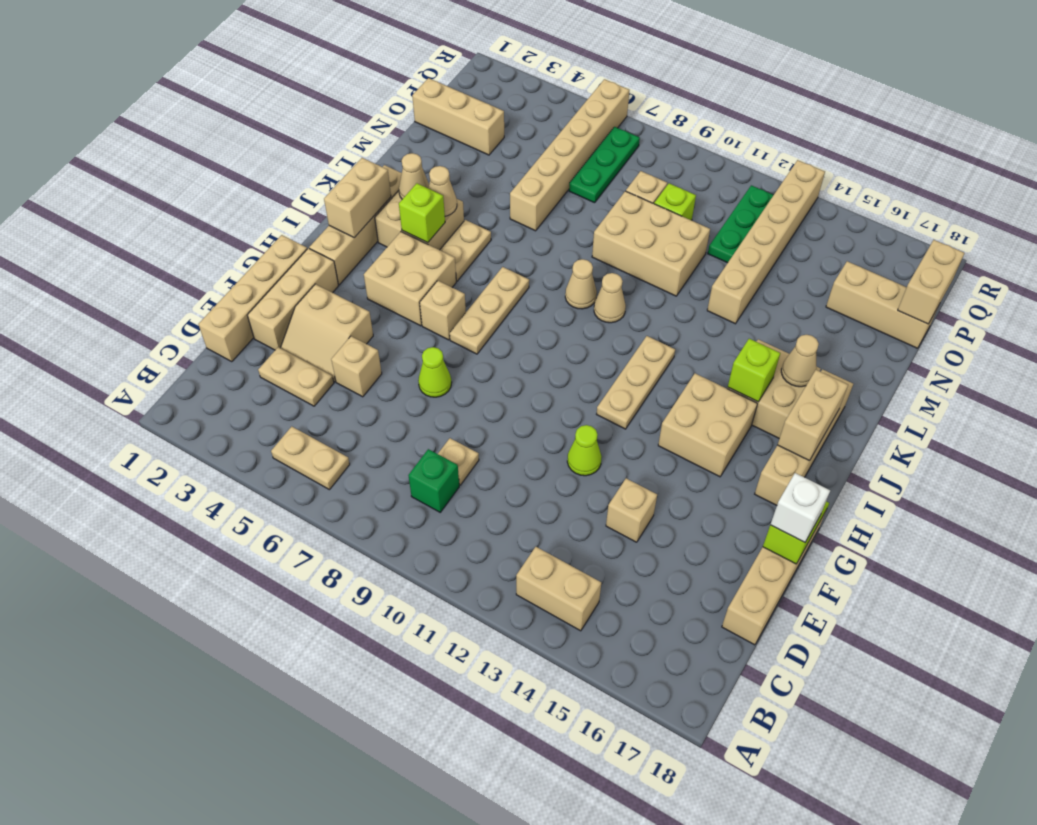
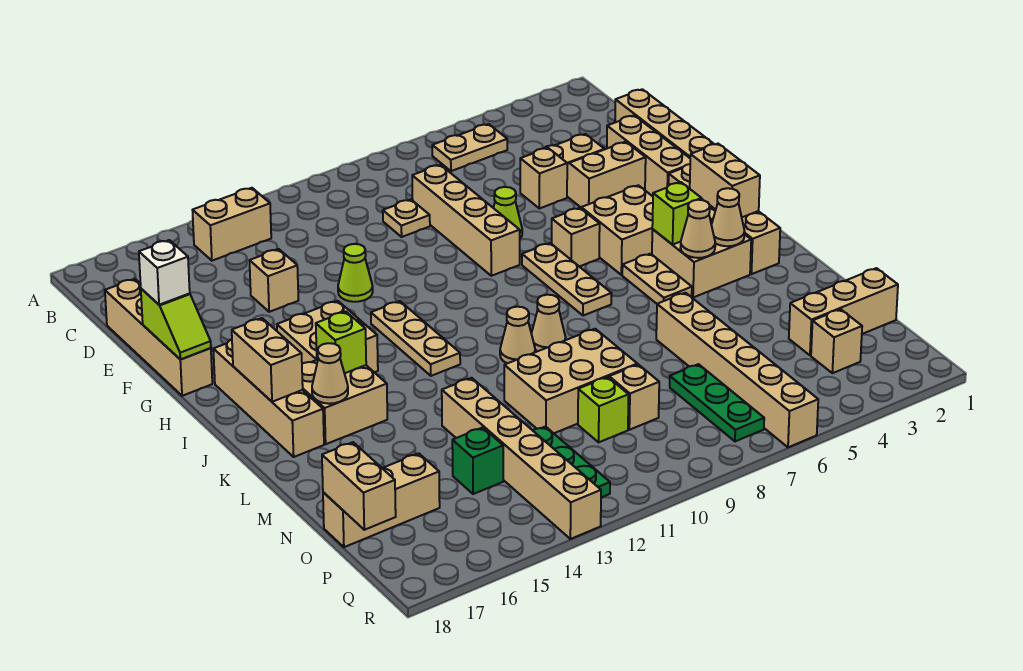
green 1x1 brick [408,449,459,512] -> green 1x1 brick moved to [452,428,503,494]
none -> tan 1x4 brick [412,165,520,276]
none -> tan 1x1 brick [811,309,862,373]

